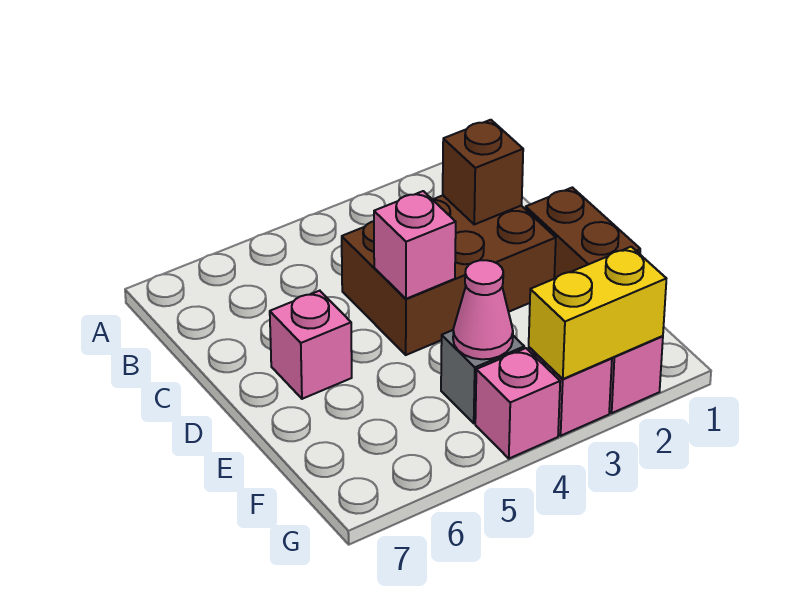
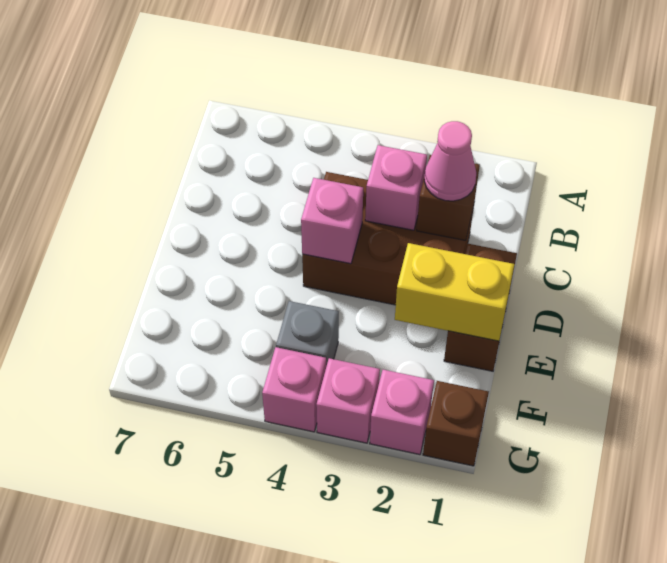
pink 1x1 brick [270,291,352,399] -> pink 1x1 brick moved to [365,145,427,230]
pink 1x1 cone [453,260,513,359] -> pink 1x1 cone moved to [424,121,476,201]
none -> brown 1x1 brick [423,381,489,466]
yellow 1x2 brick [529,247,666,379] -> yellow 1x2 brick moved to [395,243,515,341]

